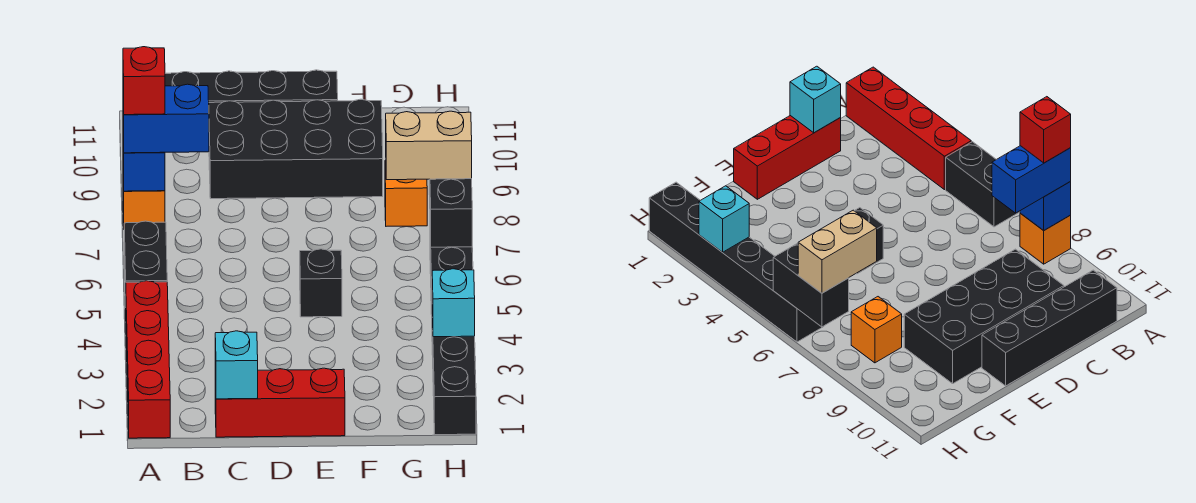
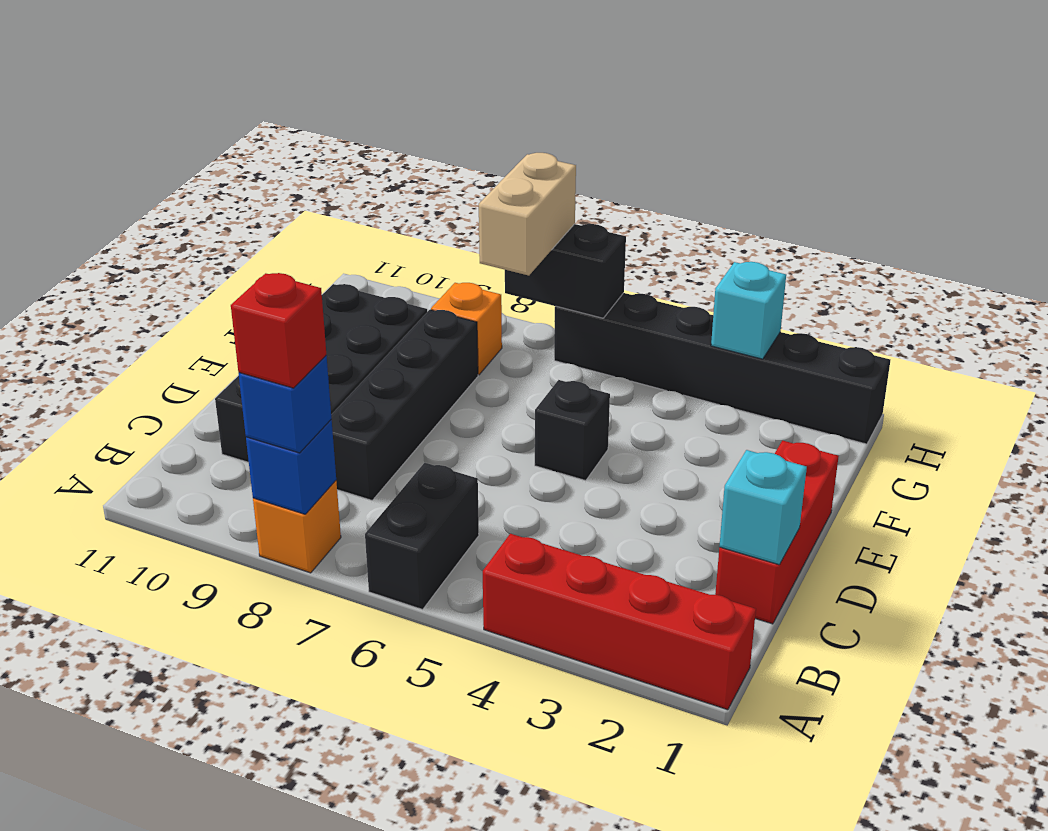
black 1x2 brick [124,221,167,307] -> black 1x2 brick turned to [365,463,479,609]
blue 1x2 brick [123,84,209,153] -> blue 1x1 brick [238,355,332,453]
black 1x4 brick [165,70,338,103] -> black 1x4 brick moved to [331,310,478,500]

